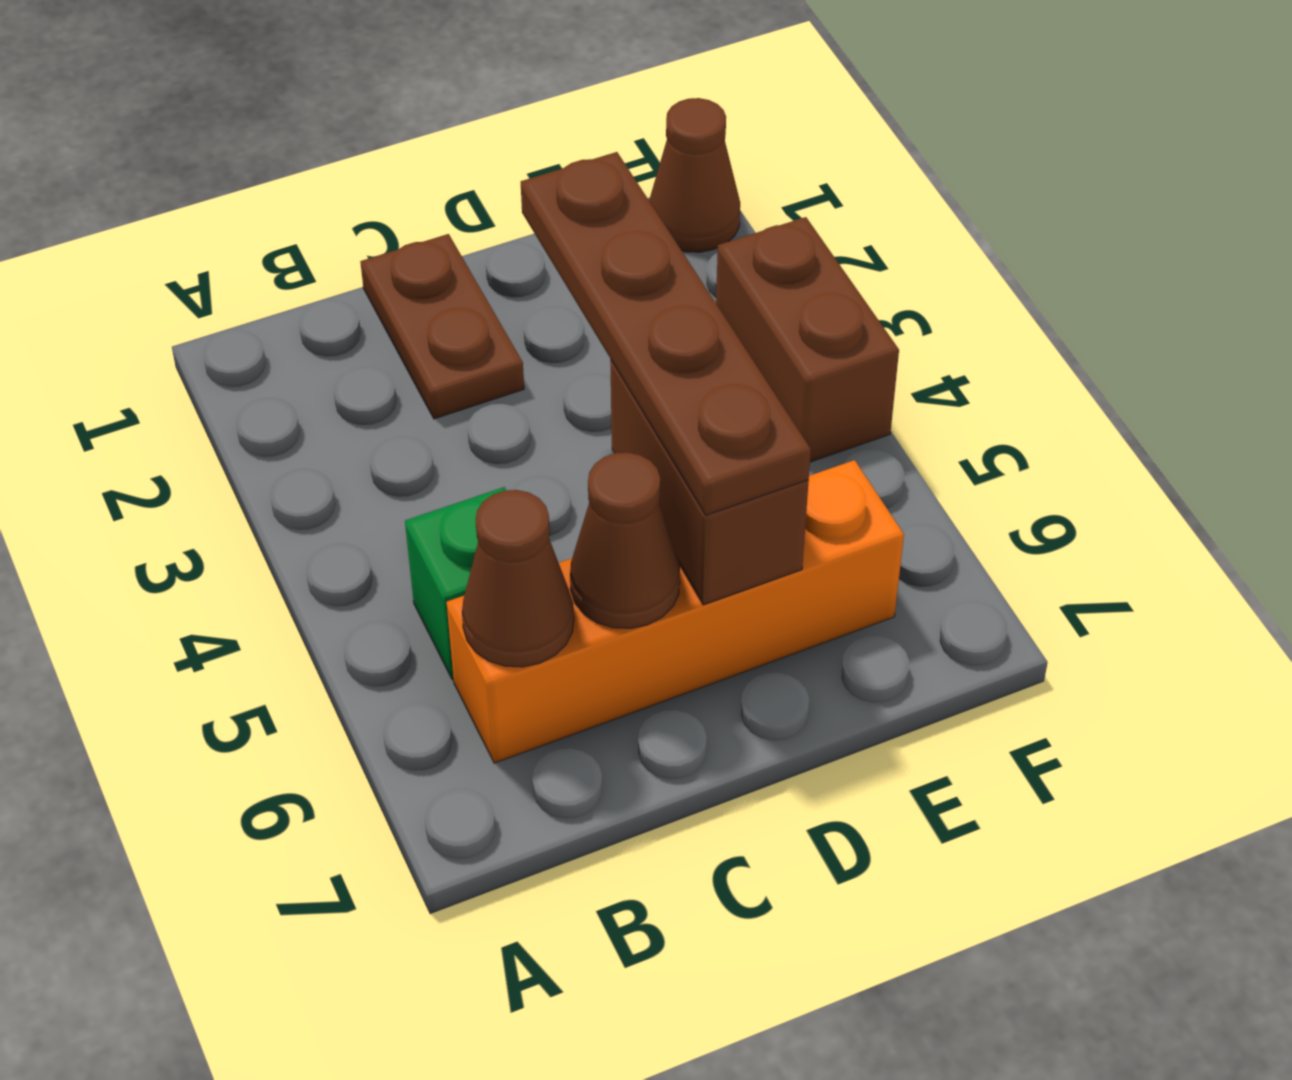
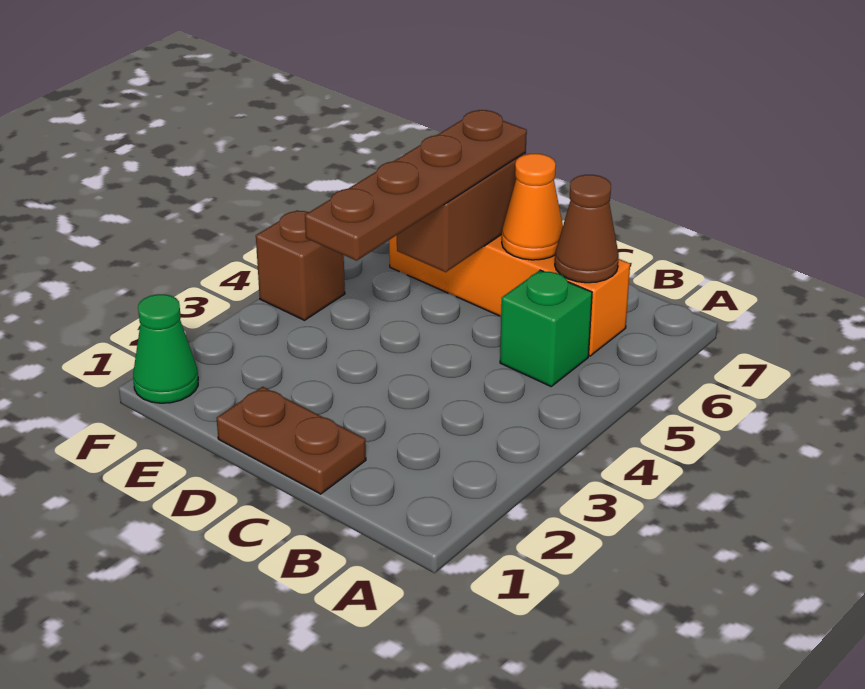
brown 1x2 plate [360,234,524,419] -> brown 1x2 plate turned to [217,387,366,494]
brown 1x1 cone [570,453,680,628] -> orange 1x1 cone [502,154,563,260]
brown 1x1 cone [649,98,740,252] -> green 1x1 cone [133,294,198,403]
brown 1x2 brick [716,217,899,462] -> brown 1x1 brick [256,210,345,320]

